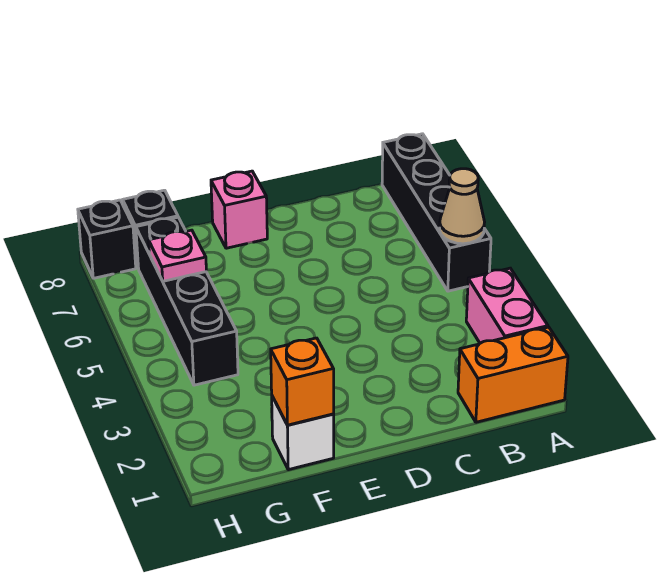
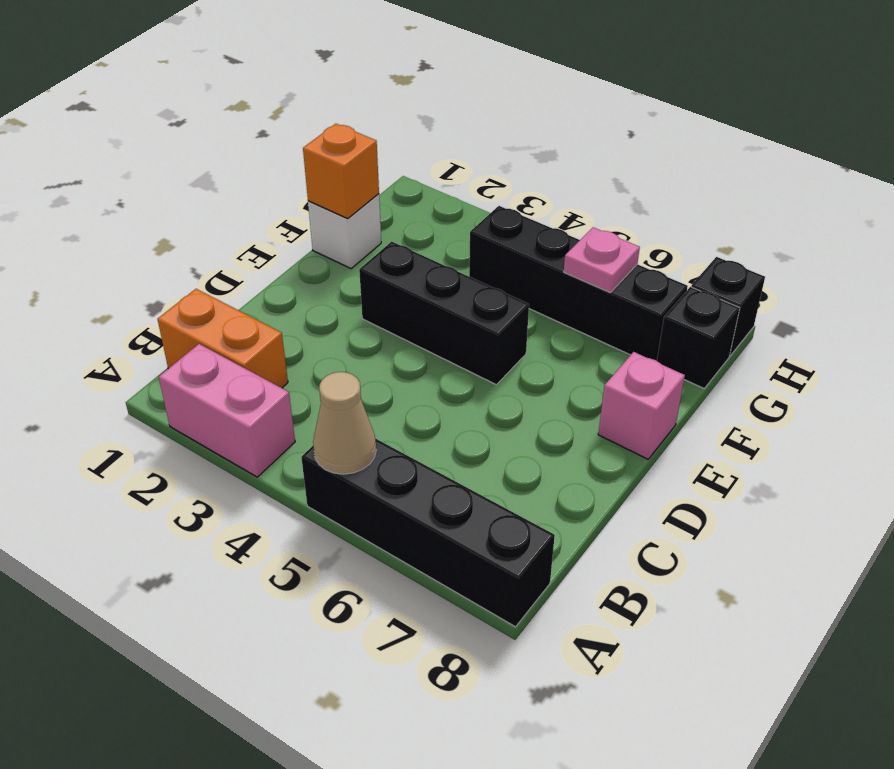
orange 1x2 brick [458,327,568,422] -> orange 1x2 brick turned to [158,289,288,388]
none -> black 1x3 brick [359,242,529,385]

